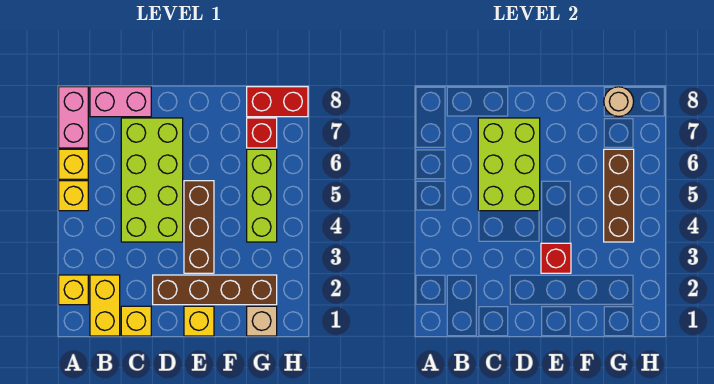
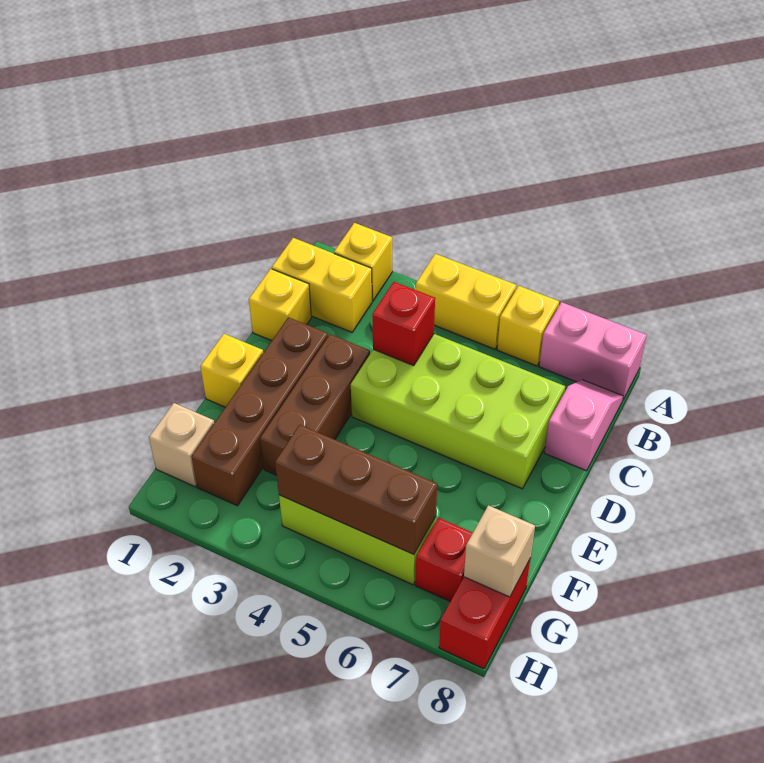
yellow 1x1 brick [59,181,88,211] -> yellow 1x2 brick [416,254,516,349]
pink 1x2 brick [90,87,151,117] -> pink 1x2 slope [544,380,623,471]
lime 2x3 brick [478,118,540,211] -> none
brown 1x3 brick [184,181,214,273] -> brown 1x3 brick turned to [260,334,370,475]
red 1x1 brick [541,243,571,273] -> red 1x1 brick moved to [372,282,435,366]
tan 1x1 round brick [604,87,634,117] -> tan 1x1 brick [464,505,535,597]

